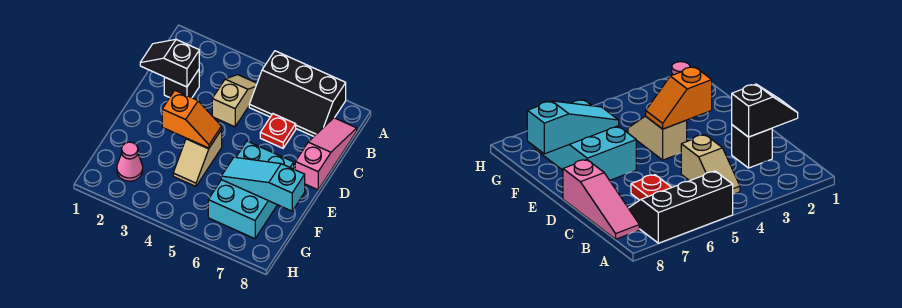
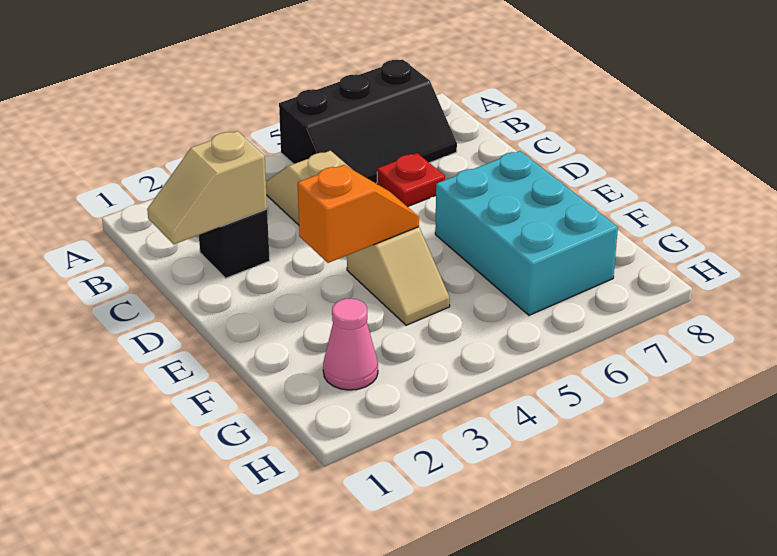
pink 1x3 slope [295,118,357,190] -> none
black 1x2 slope [140,39,199,87] -> tan 1x2 slope [147,131,267,244]
cyan 1x3 slope [221,157,305,211] -> none

